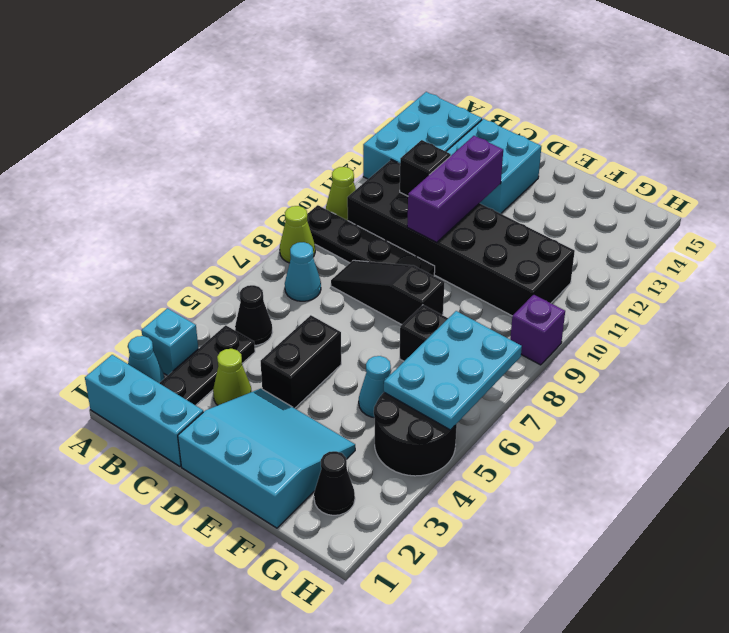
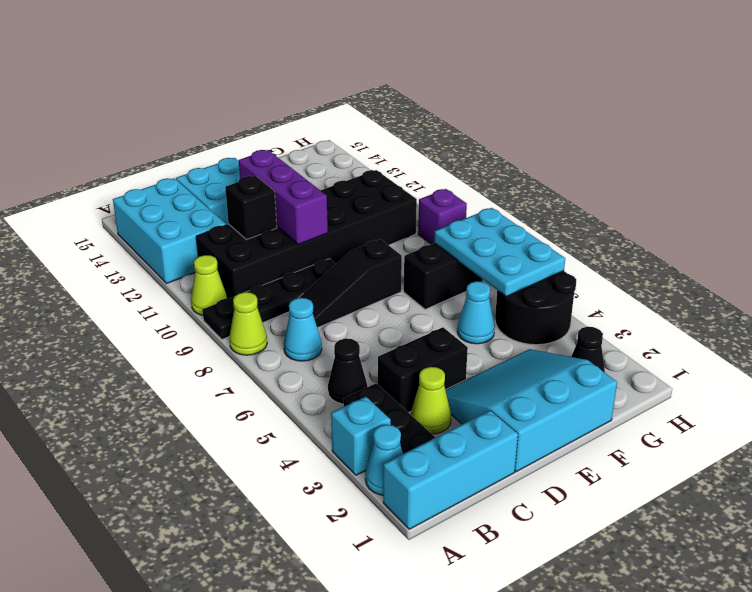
black 1x2 brick [261,315,341,408] -> black 1x2 brick turned to [378,327,468,413]

